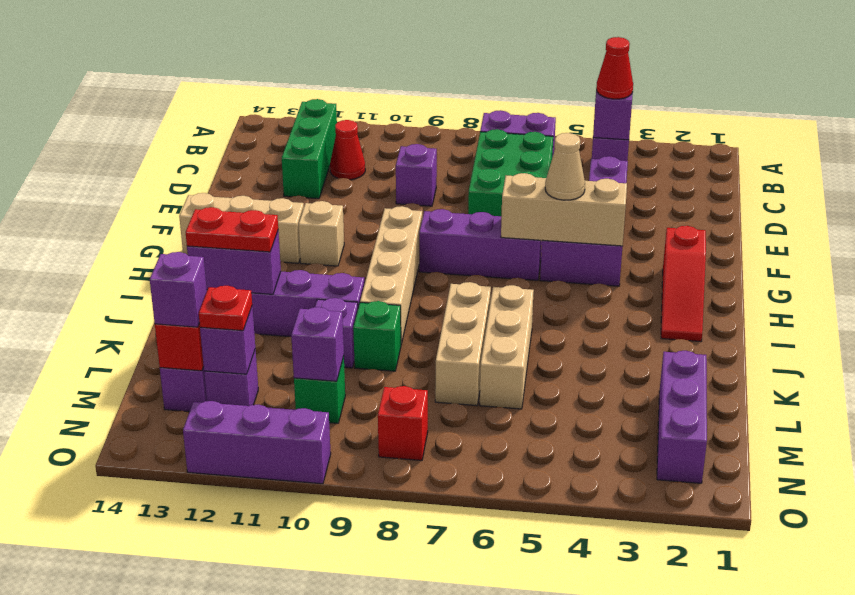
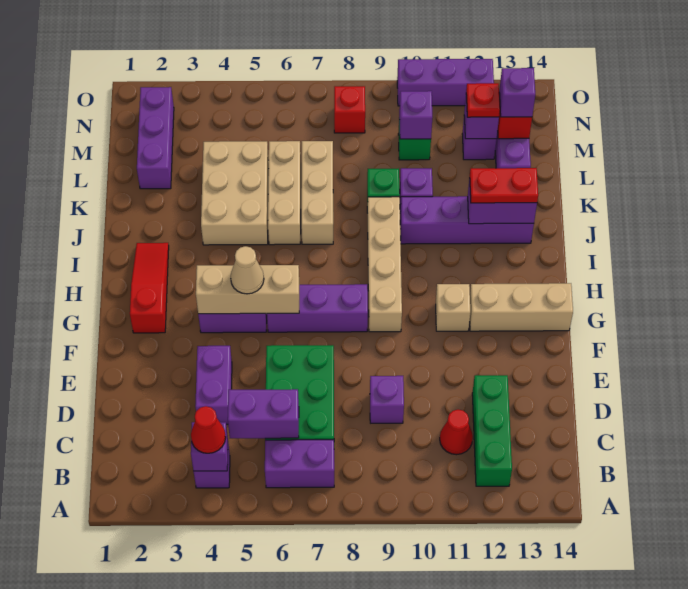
none -> purple 1x2 brick [228,389,299,439]
none -> tan 2x3 brick [201,141,269,245]

